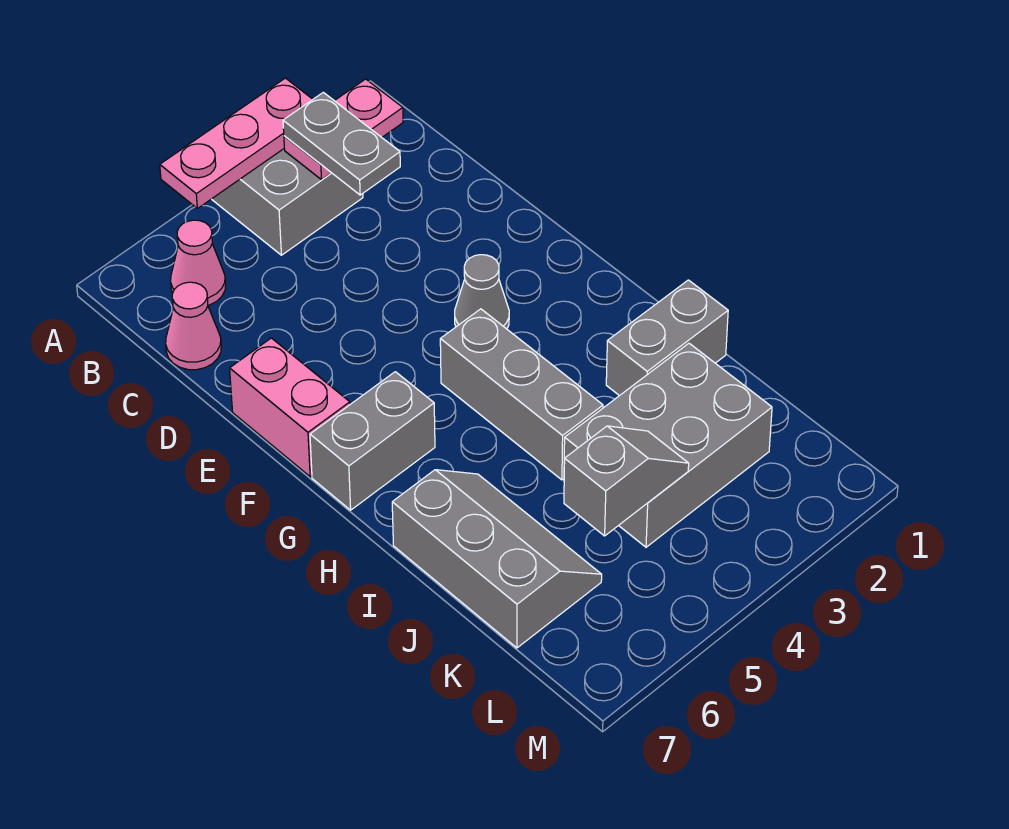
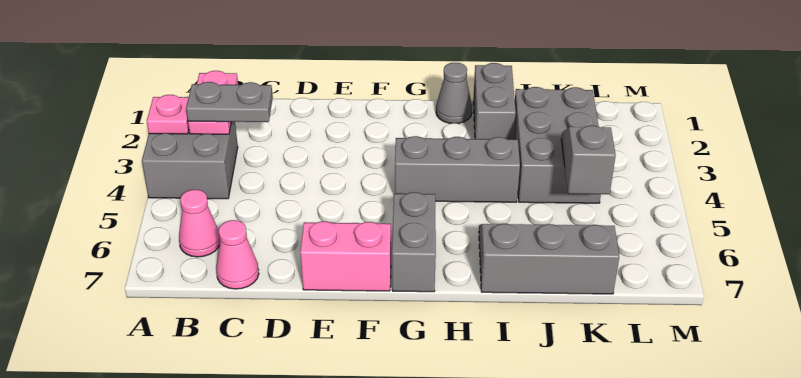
pink 1x3 plate [160,78,313,208] -> pink 1x1 plate [147,95,189,134]
grey 1x1 cone [455,255,509,329] -> grey 1x1 cone moved to [436,63,472,123]

